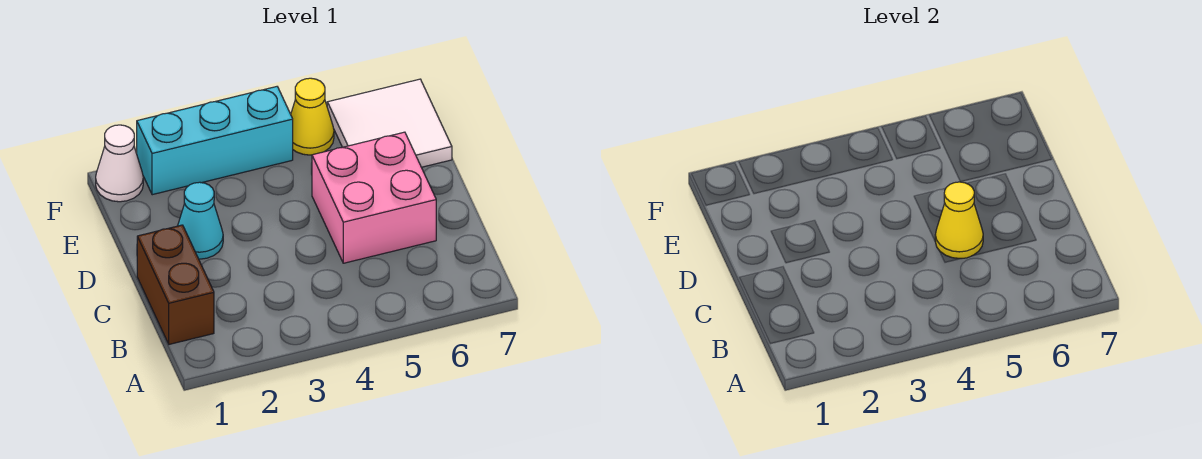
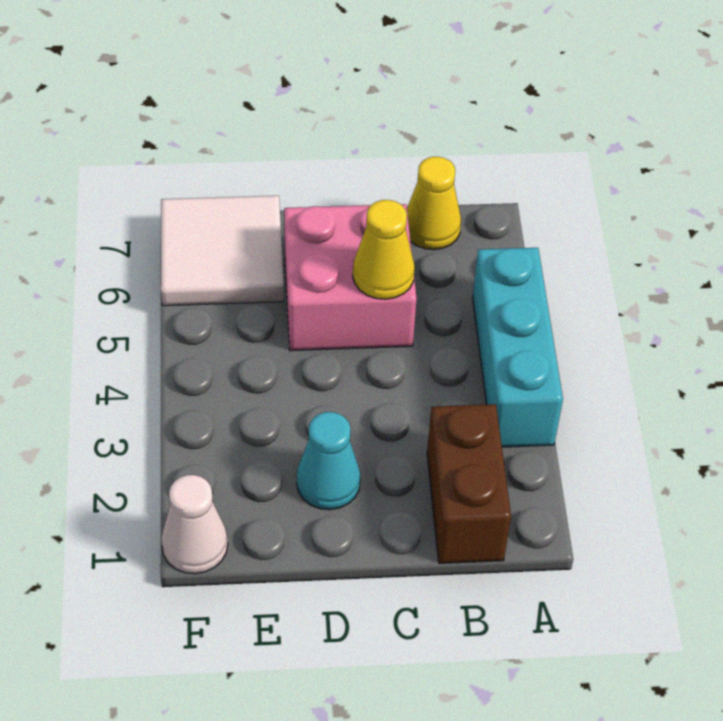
brown 1x2 brick [137,225,214,344] -> brown 1x2 brick turned to [427,404,511,563]
cyan 1x3 brick [137,87,293,195] -> cyan 1x3 brick moved to [473,248,563,447]
yellow 1x1 cone [291,78,334,155] -> yellow 1x1 cone moved to [407,157,461,250]

